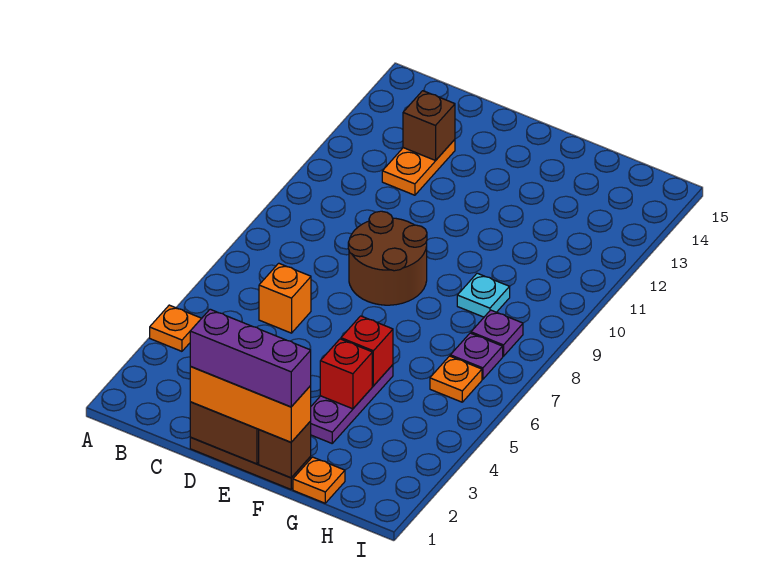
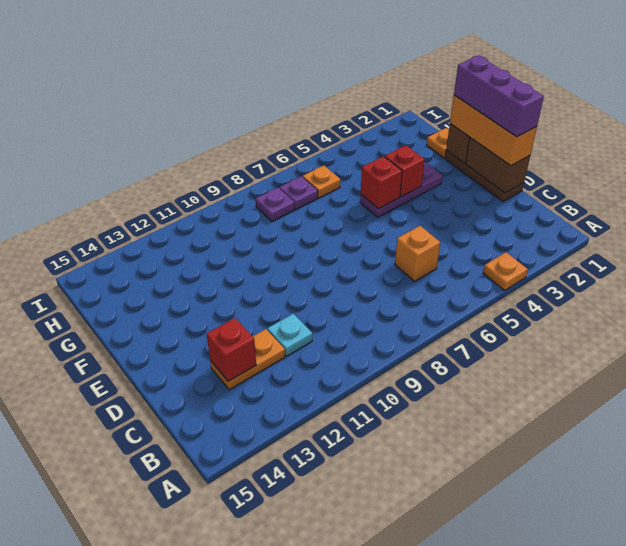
brown 1x1 brick [403,91,455,161] -> red 1x1 brick [206,318,256,381]
brown 2x2 round brick [348,211,427,305] -> none
cyan 1x1 plate [457,273,510,317] -> cyan 1x1 plate moved to [267,314,312,356]

